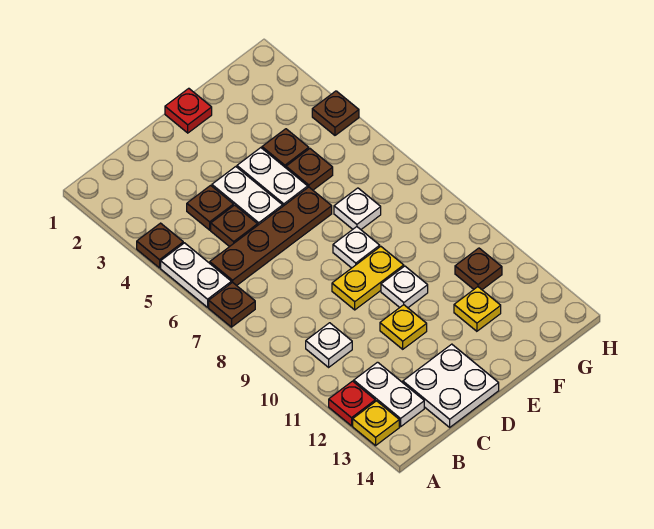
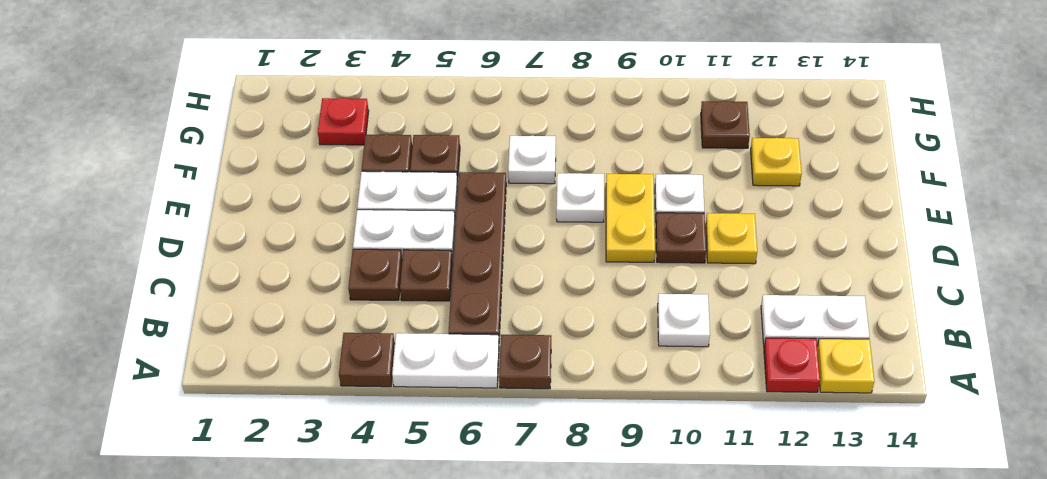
white 2x2 plate [403,344,499,427] -> none
red 1x1 plate [165,88,212,133] -> red 1x1 plate moved to [318,98,369,145]
brown 1x1 plate [312,91,359,135] -> brown 1x1 plate moved to [656,213,706,263]

